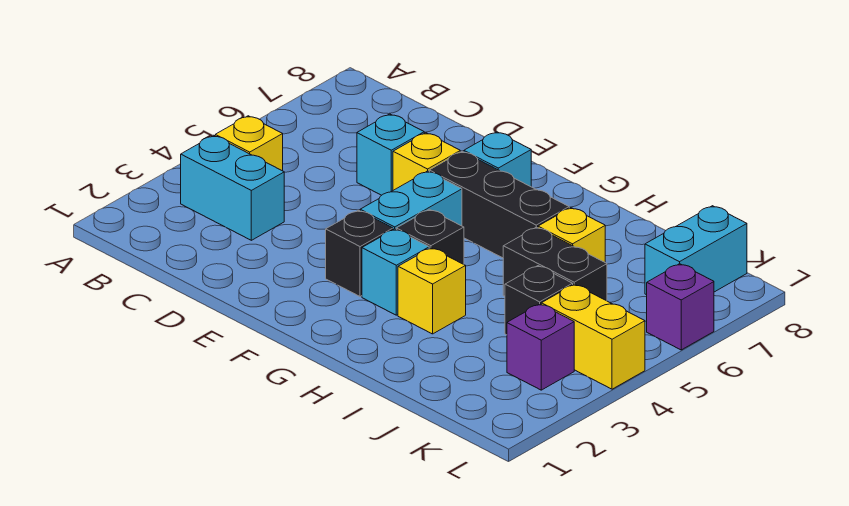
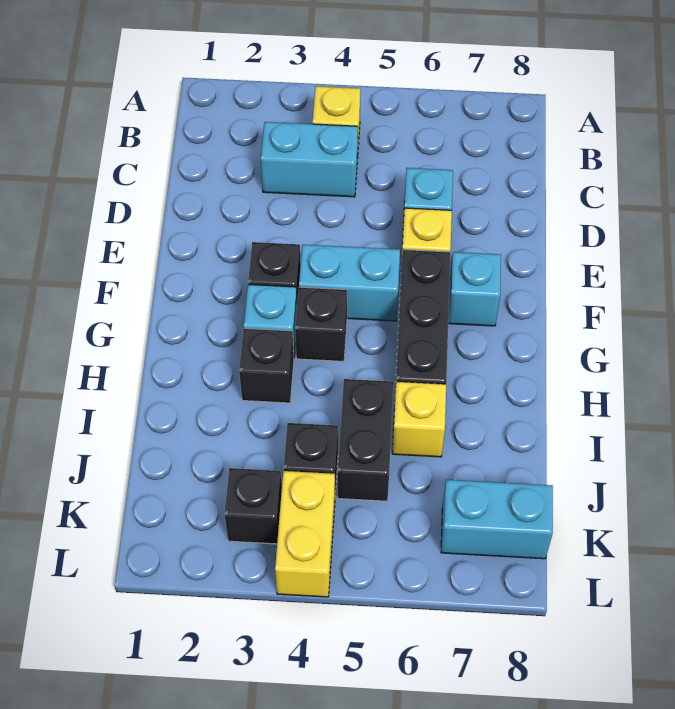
cyan 1x2 brick [181,135,284,240] -> cyan 1x2 brick turned to [261,122,358,197]
yellow 1x1 brick [398,248,466,334] -> black 1x1 brick [239,328,294,403]
purple 1x1 brick [507,304,574,390] -> black 1x1 brick [225,468,282,544]
purple 1x1 brick [647,264,714,350] -> none

